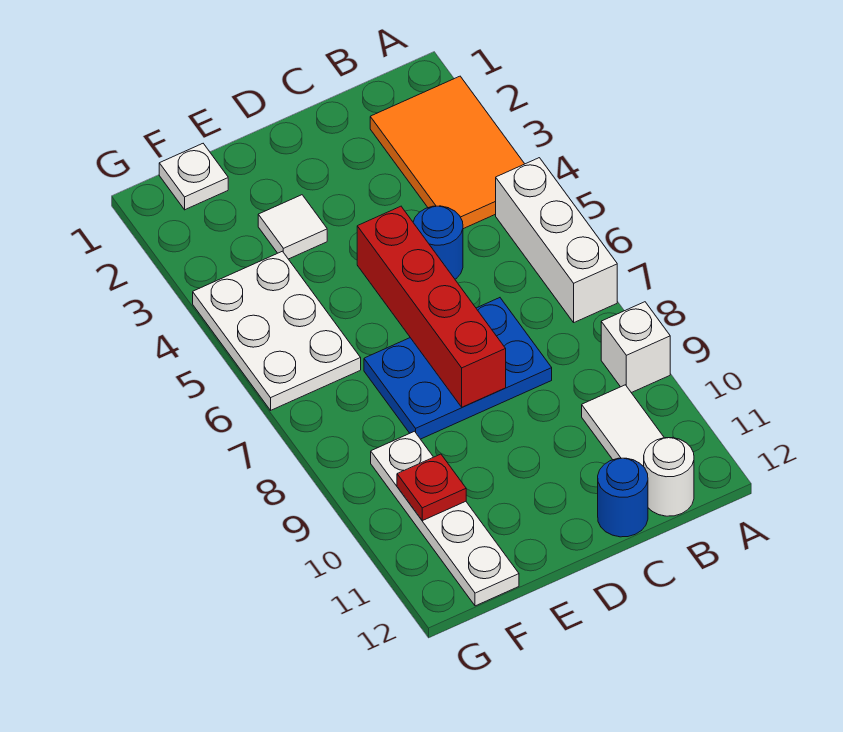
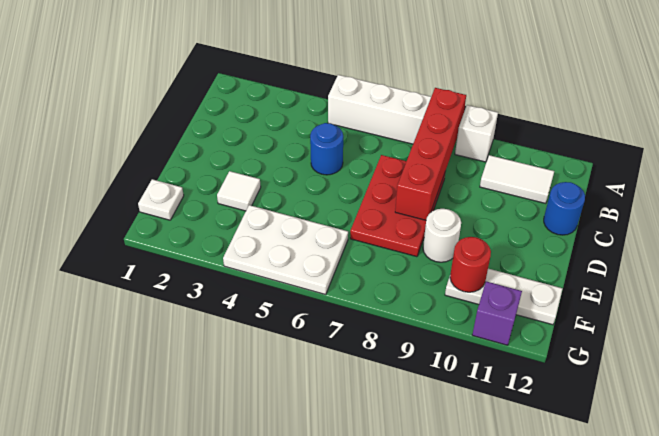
orange 2x3 tile [370,76,524,229] -> none
white 1x1 round brick [644,438,694,516] -> white 1x1 round brick moved to [423,209,461,262]
blue 2x3 plate [364,298,552,439] -> red 2x3 plate [350,155,445,257]
red 1x4 brick [357,206,506,407] -> red 1x4 brick turned to [395,88,466,220]
white 1x4 plate [371,431,519,606] -> white 1x3 plate [445,269,563,325]
red 1x1 plate [397,454,466,521] -> red 1x1 round brick [450,237,491,292]
none -> purple 1x1 brick [472,281,522,345]

